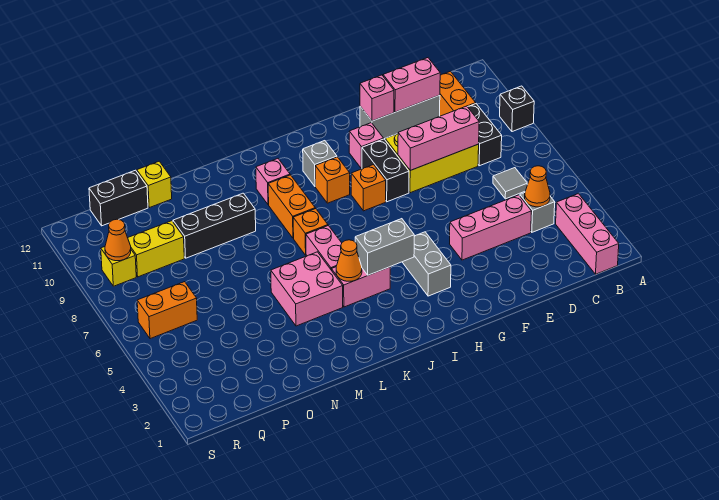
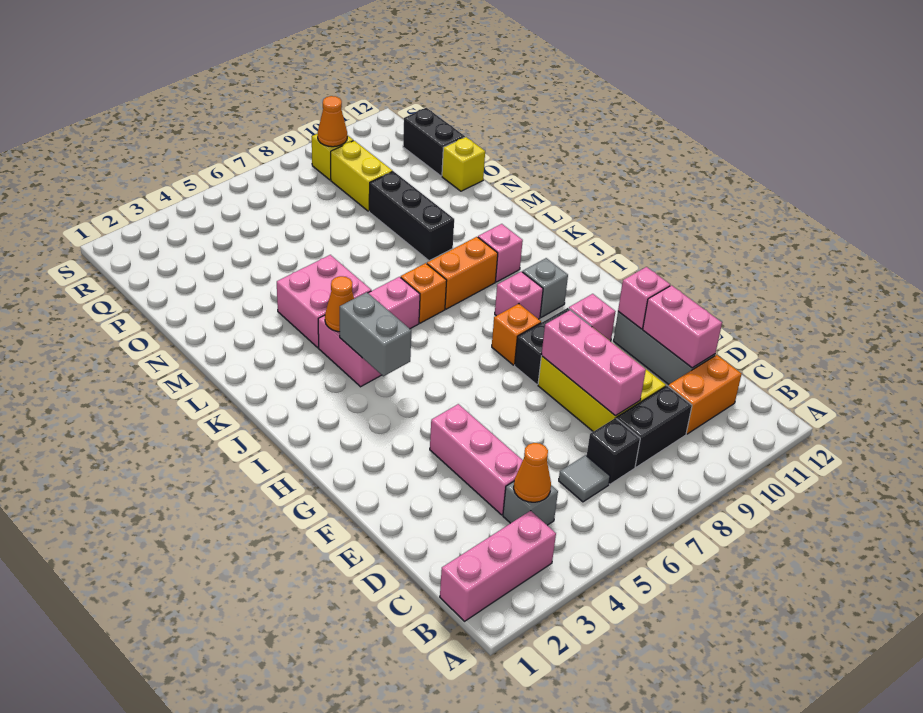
black 1x1 brick [500,86,534,132] -> black 1x1 brick moved to [587,418,640,484]
grey 1x2 brick [403,232,451,296] -> none
orange 1x1 brick [315,157,350,203] -> pink 1x1 brick [495,271,543,319]
orange 1x2 brick [137,282,197,339] -> none

